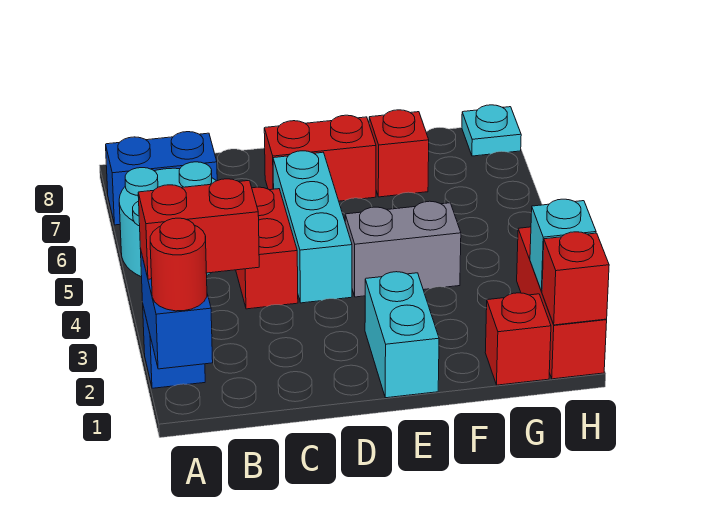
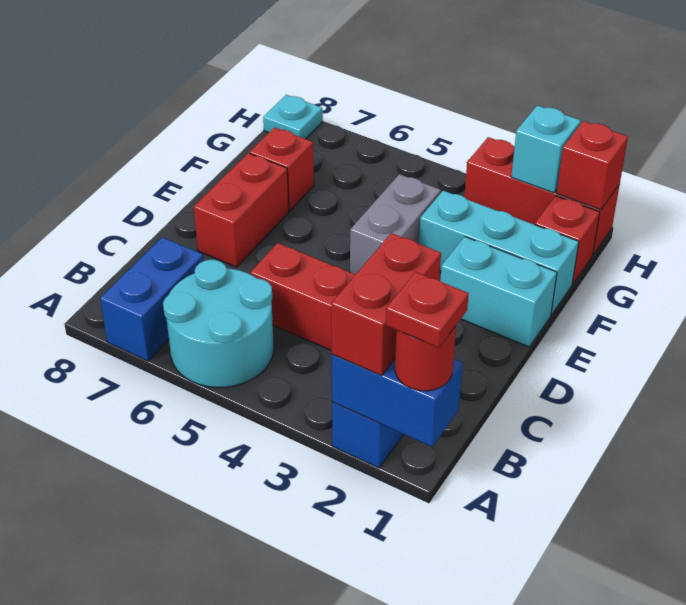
none -> red 1x1 plate [386,272,469,348]
cyan 1x3 brick [273,151,352,303] -> cyan 1x3 brick moved to [419,191,579,315]

